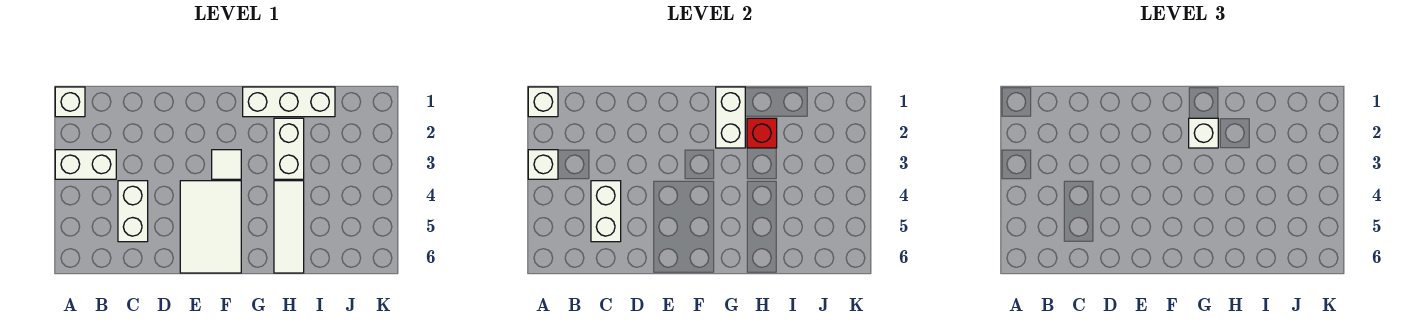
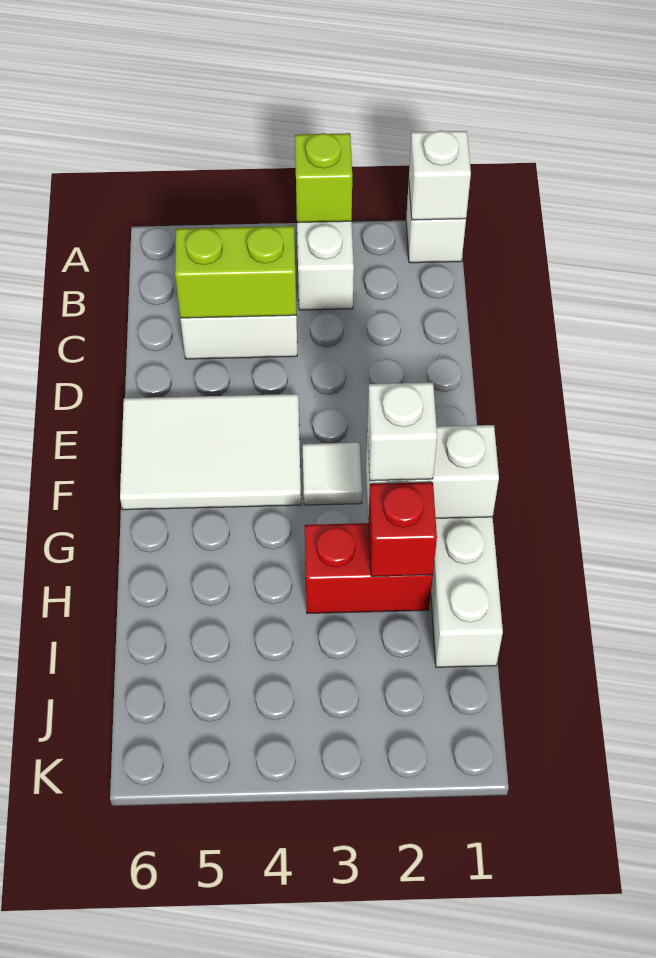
white 1x1 brick [528,150,558,179] -> lime 1x1 brick [295,133,352,223]
white 1x2 brick [591,181,621,242] -> lime 1x2 brick [175,226,296,318]
white 1x2 brick [274,118,304,179] -> red 1x2 brick [305,523,433,613]
white 1x3 tile [274,181,304,273] -> none

